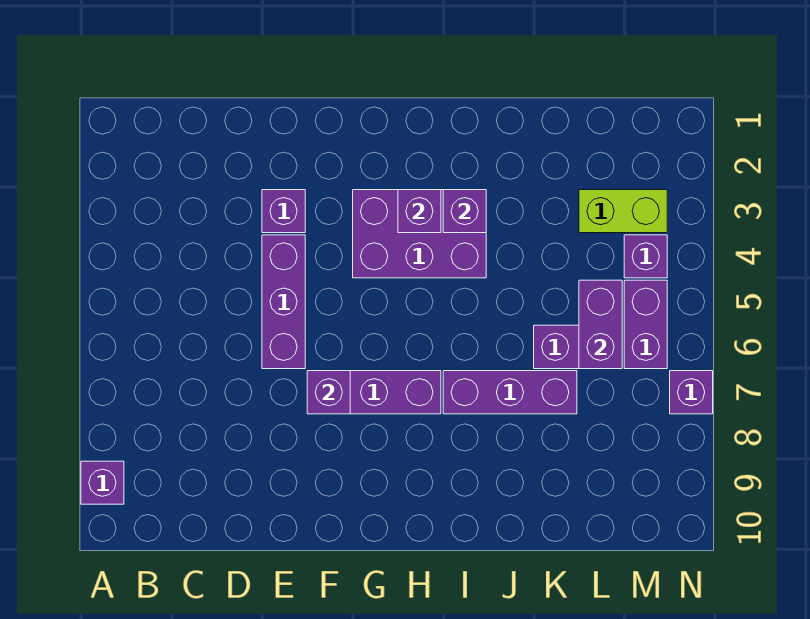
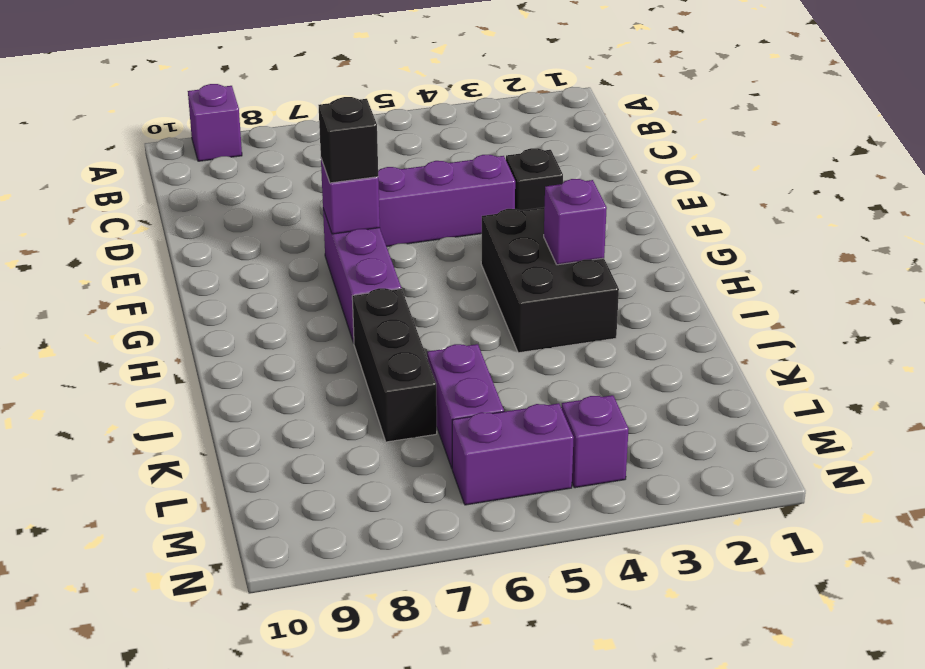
purple 1x1 brick [262,190,305,233] -> black 1x1 brick [506,148,563,211]
none -> black 1x1 brick [319,97,378,183]
purple 2x3 brick [353,190,486,278] -> black 2x3 brick [481,207,619,353]
purple 1x1 brick [443,190,486,233] -> none
purple 1x3 brick [443,371,577,414] -> black 1x3 brick [352,288,437,442]
lime 1x2 brick [579,190,667,233] -> none
purple 1x2 brick [579,280,622,369] -> none
purple 1x1 brick [670,371,713,414] -> none

